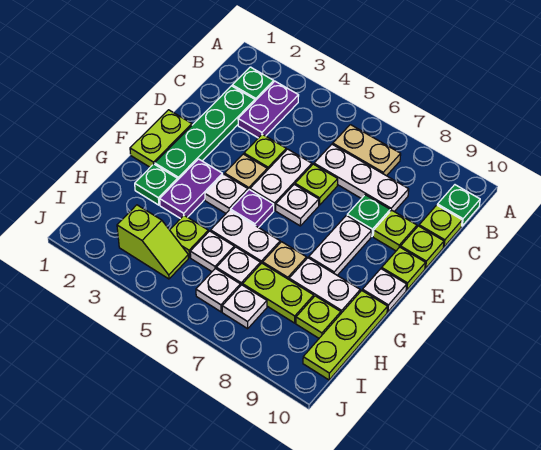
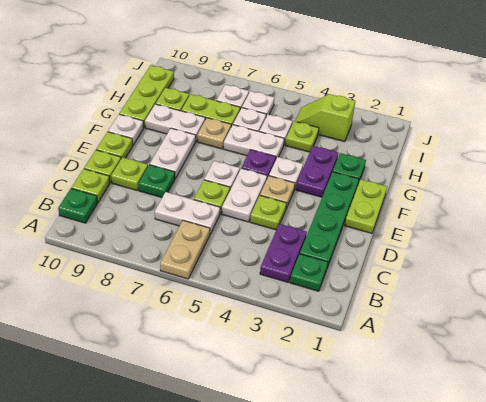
tan 1x2 plate [333,125,401,176] -> tan 1x2 plate turned to [160,220,210,279]
white 1x3 plate [314,144,409,212] -> white 1x2 plate [155,192,220,234]

